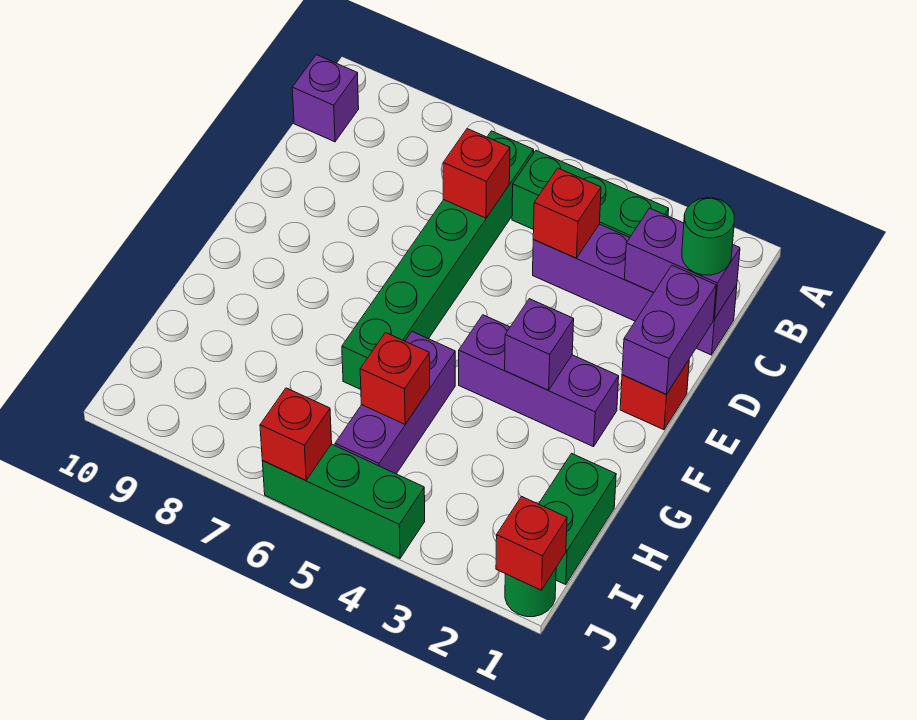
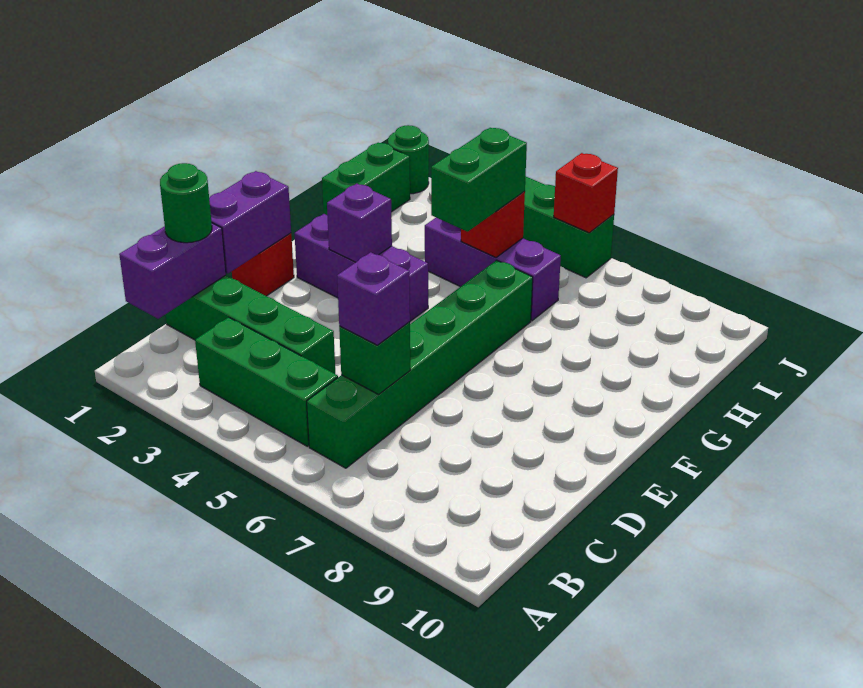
purple 1x1 brick [292,55,359,142] -> purple 1x1 brick moved to [337,252,410,345]
purple 1x4 brick [533,224,737,355] -> green 1x4 brick [165,275,335,374]
purple 1x2 brick [624,208,740,319] -> purple 1x2 brick turned to [119,223,226,319]
red 1x1 brick [533,168,601,258] -> none
red 1x1 brick [443,129,510,218] -> green 1x1 brick [339,322,410,394]
purple 1x3 brick [335,332,455,474] -> purple 1x3 brick turned to [425,218,561,321]
none -> green 1x2 brick [431,128,527,232]
red 1x1 brick [496,497,567,590] -> none

